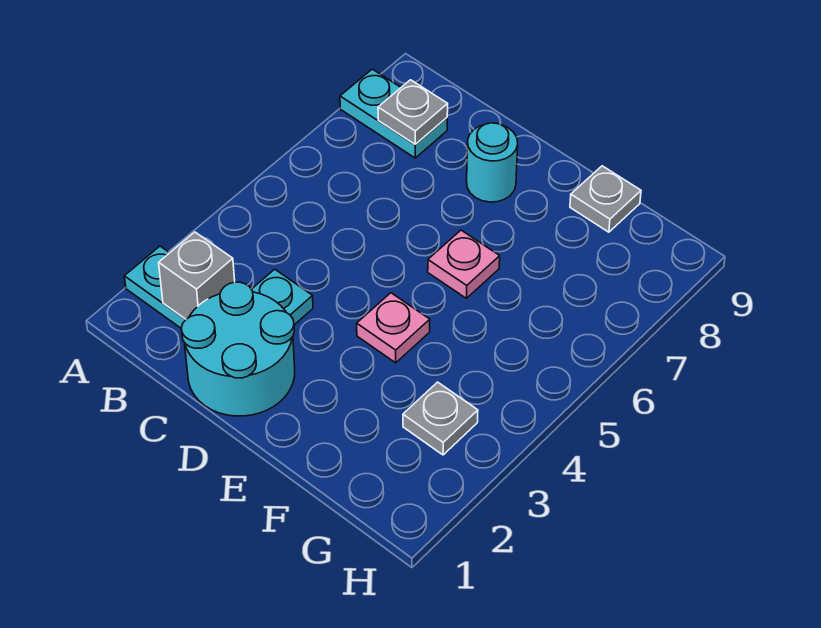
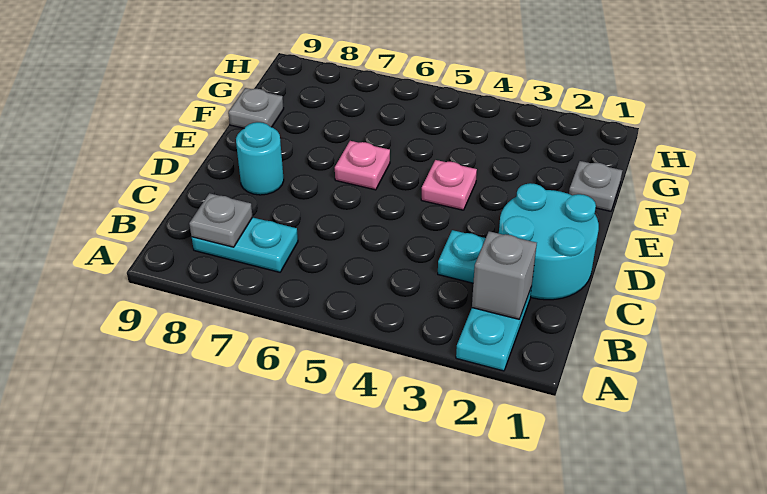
cyan 1x2 plate [340,69,447,158] -> cyan 1x2 plate turned to [192,217,298,272]
grey 1x1 plate [403,382,478,455] -> grey 1x1 plate moved to [569,161,622,211]

